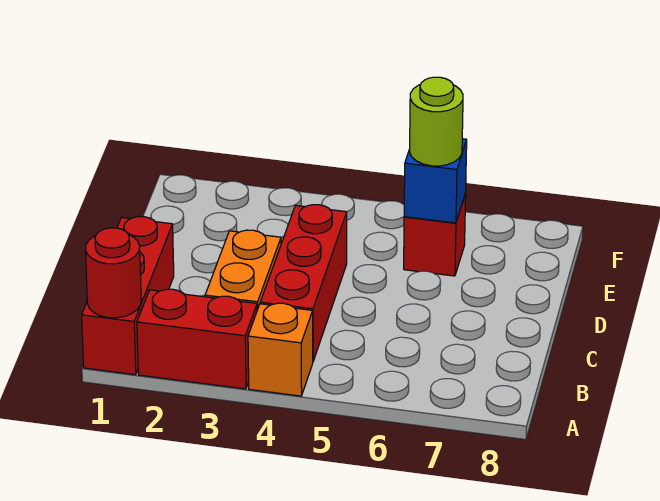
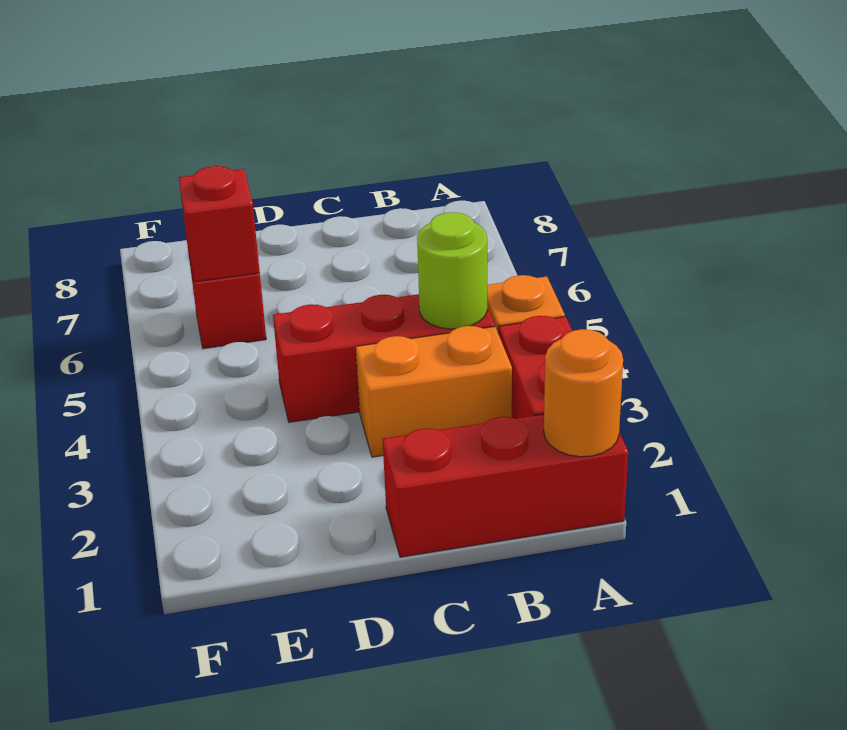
red 1x1 round brick [85,228,141,318] -> orange 1x1 round brick [544,329,623,457]
blue 1x1 brick [404,139,467,223] -> red 1x1 brick [179,166,260,282]
lime 1x1 round brick [410,77,463,166] -> lime 1x1 round brick moved to [417,212,487,329]

